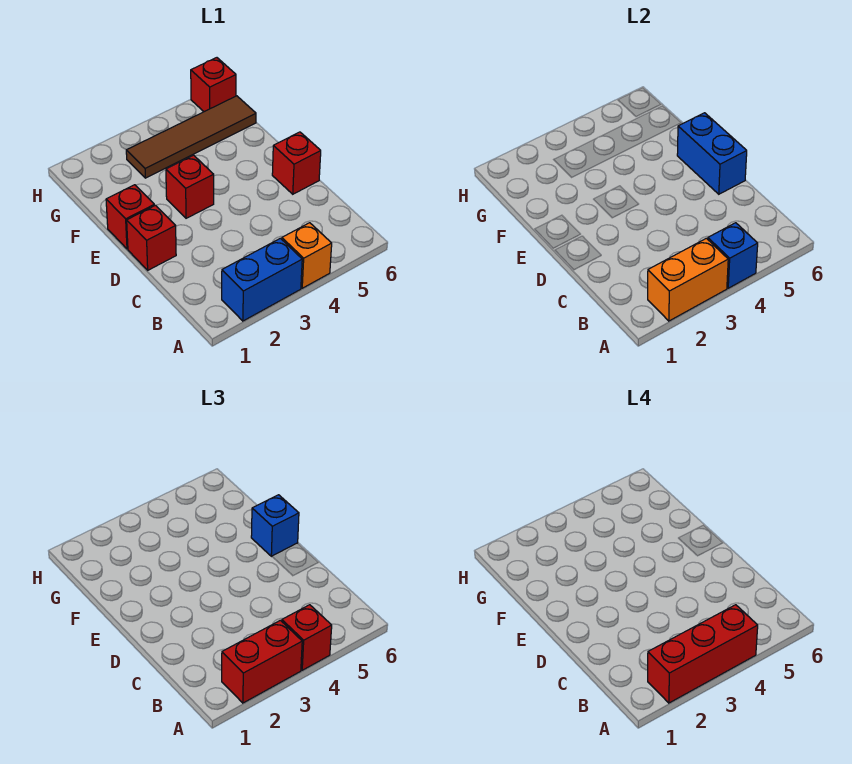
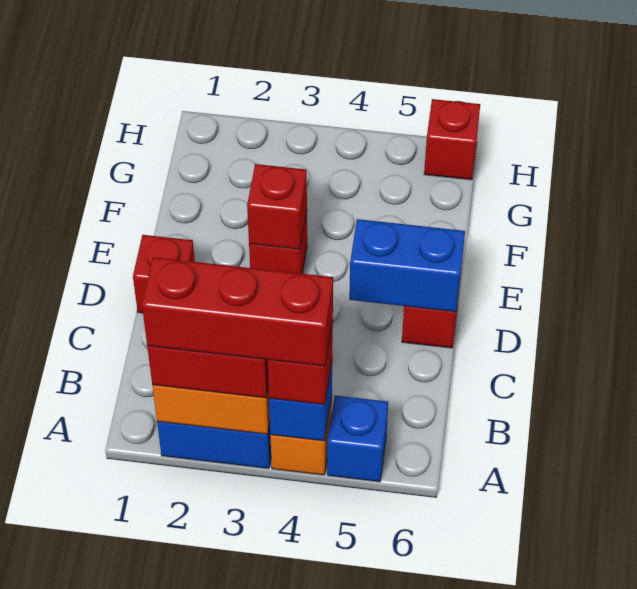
blue 1x2 brick [677,113,747,194] -> blue 1x2 brick turned to [349,219,465,312]
red 1x1 brick [106,185,154,249] -> red 1x1 brick moved to [247,164,307,249]
blue 1x1 brick [251,495,299,556] -> blue 1x1 brick moved to [327,395,388,482]
brown 1x4 tile [126,96,256,178] -> none

